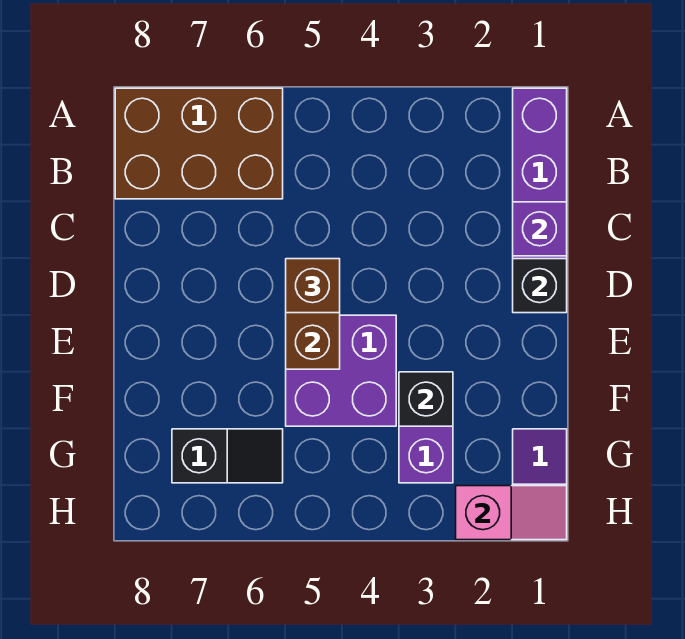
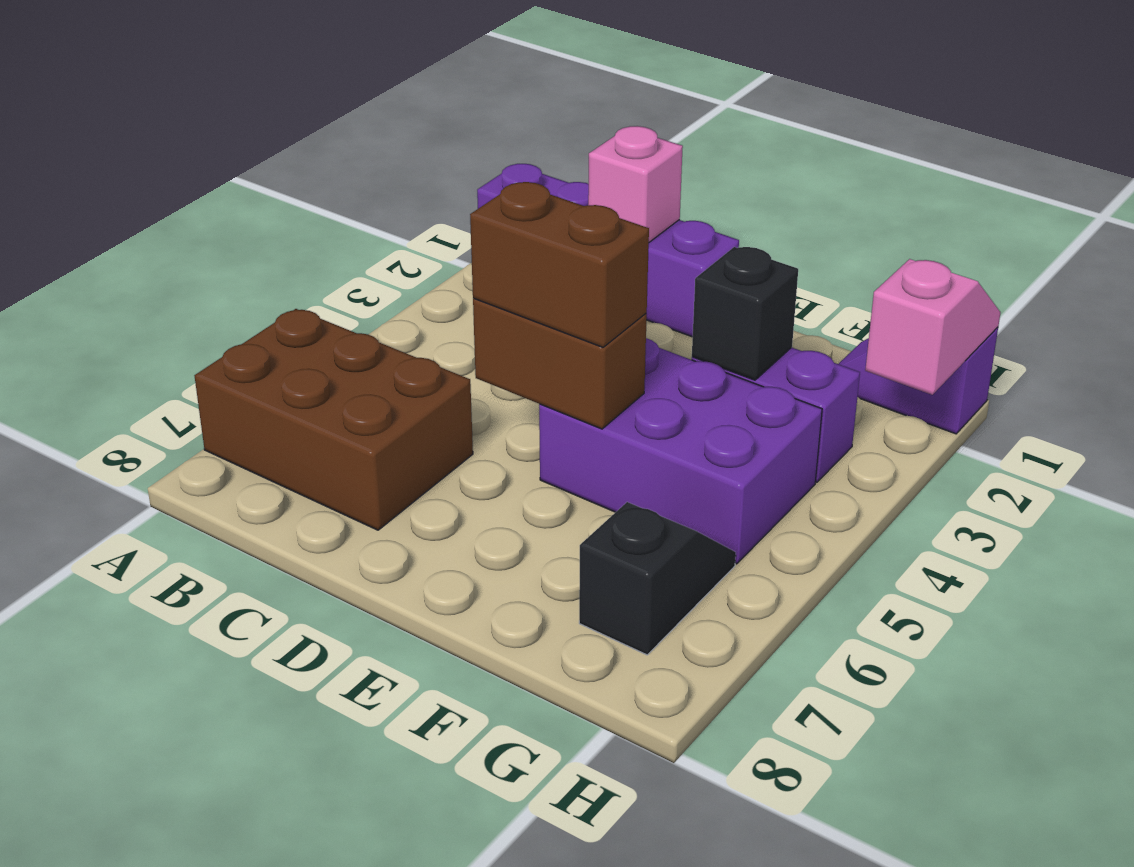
brown 2x3 brick [115,88,283,199] -> brown 2x3 brick turned to [194,309,473,530]
purple 1x1 brick [513,202,567,256] -> pink 1x1 brick [588,126,683,242]
black 1x1 brick [513,259,567,313] -> none
brown 1x1 brick [286,259,340,313] -> brown 1x2 brick [470,182,649,347]
purple 2x2 brick [286,315,396,426] -> purple 2x3 brick [539,338,822,564]

